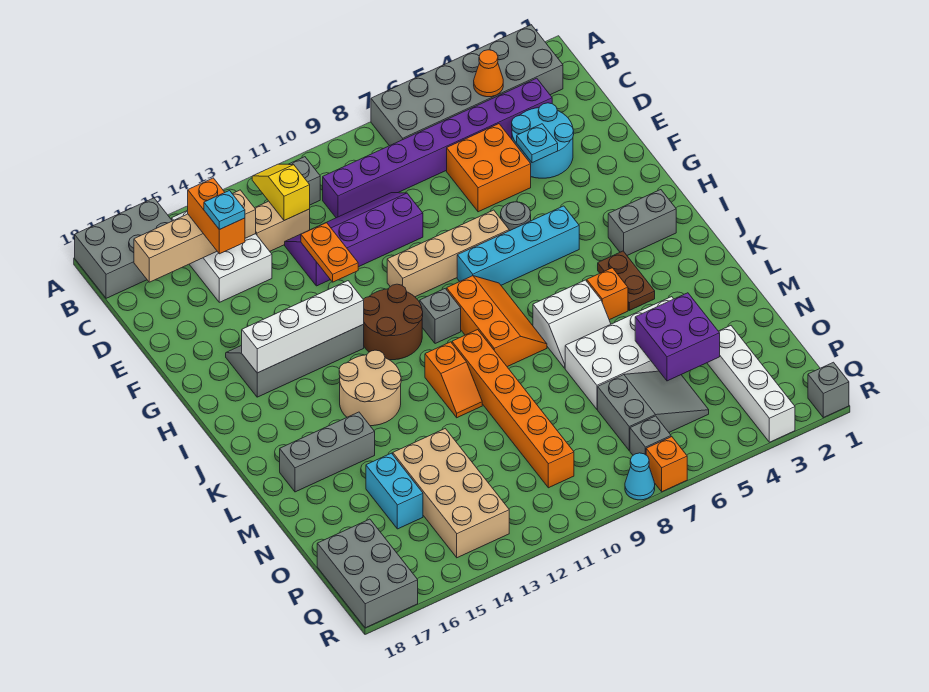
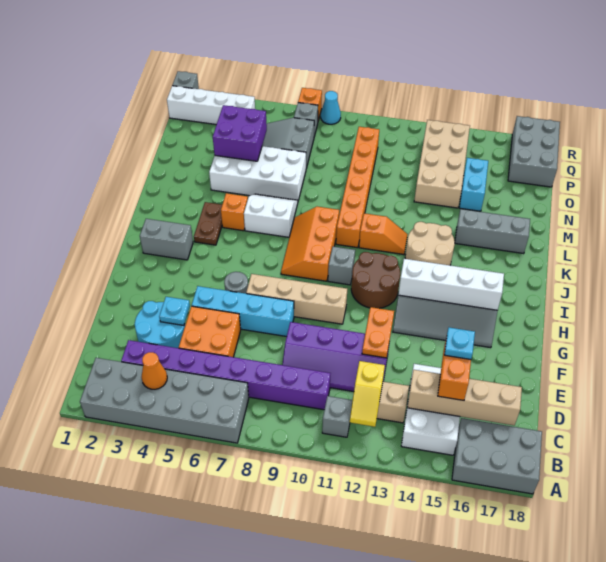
cyan 1x4 brick [457,206,579,285] -> cyan 1x4 brick moved to [192,286,294,337]
orange 1x2 slope [425,342,482,418] -> orange 1x2 slope turned to [359,213,408,254]
white 1x4 brick [707,326,795,442] -> white 1x4 brick turned to [167,86,255,125]

